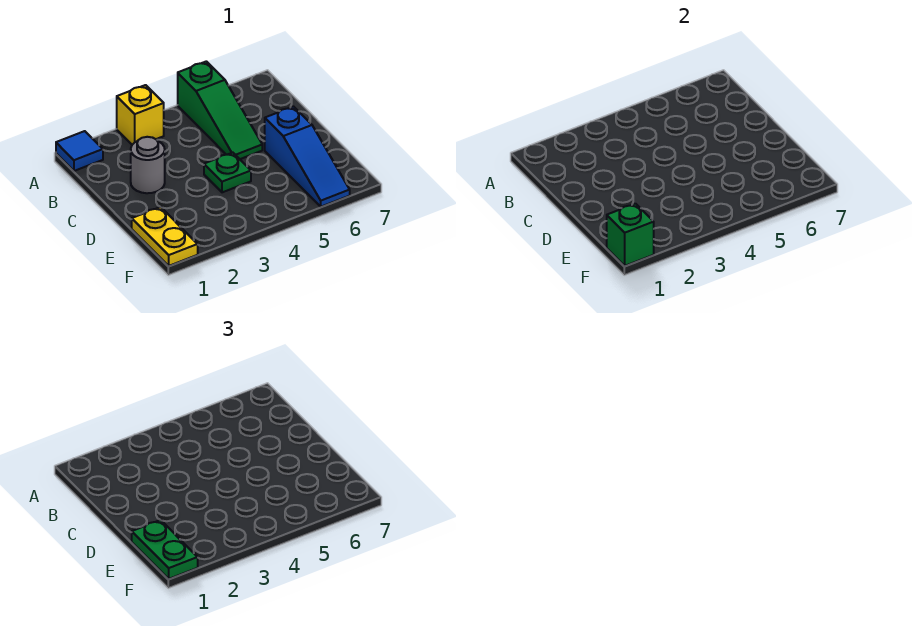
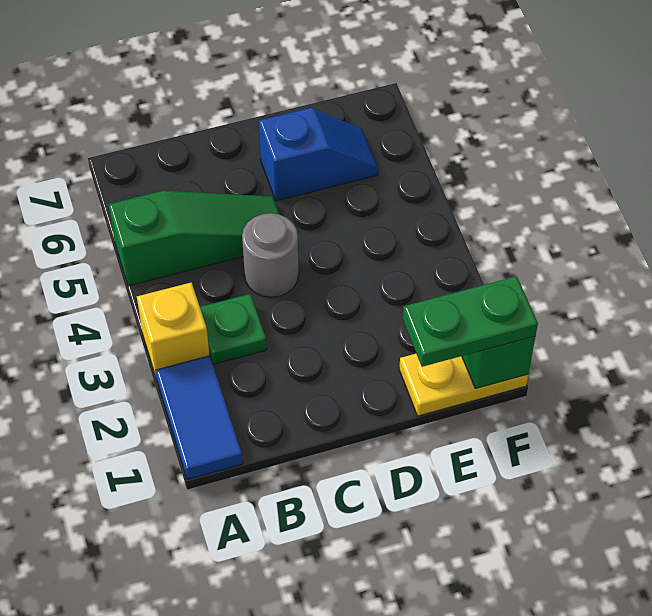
blue 1x1 tile [56,131,103,171] -> blue 1x2 tile [155,356,243,479]
grey 1x1 round brick [131,137,165,193] -> grey 1x1 round brick moved to [242,213,299,297]
green 1x1 plate [204,153,251,192] -> green 1x1 plate moved to [200,294,267,364]
blue 1x3 slope [265,107,350,207] -> blue 1x2 slope [259,108,378,201]

